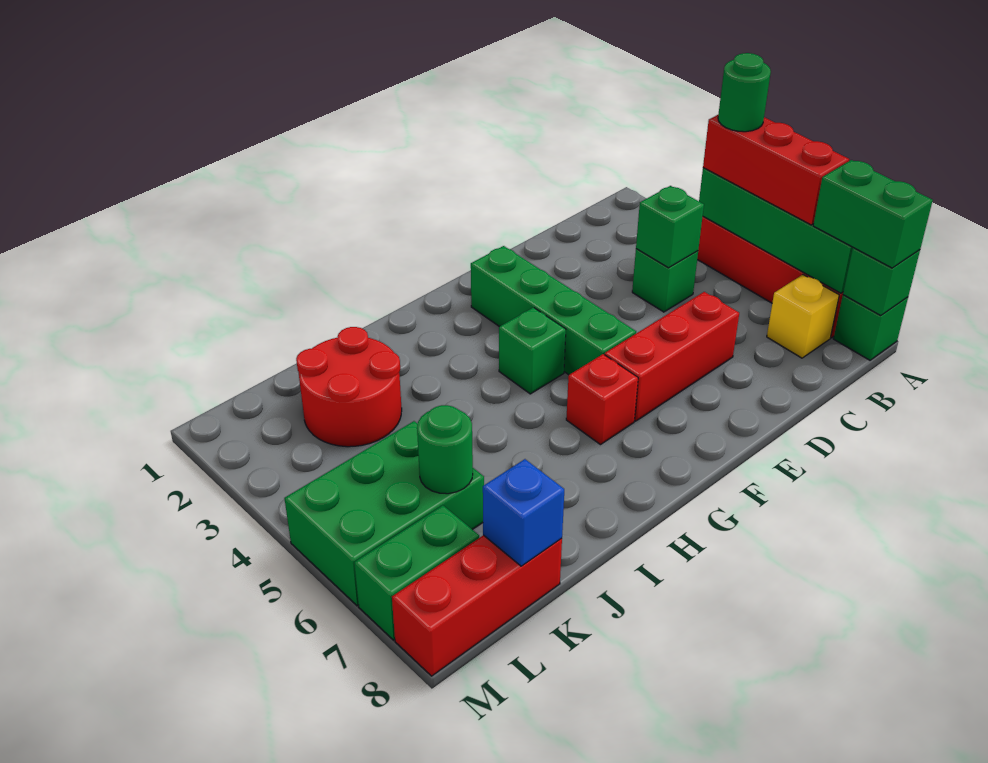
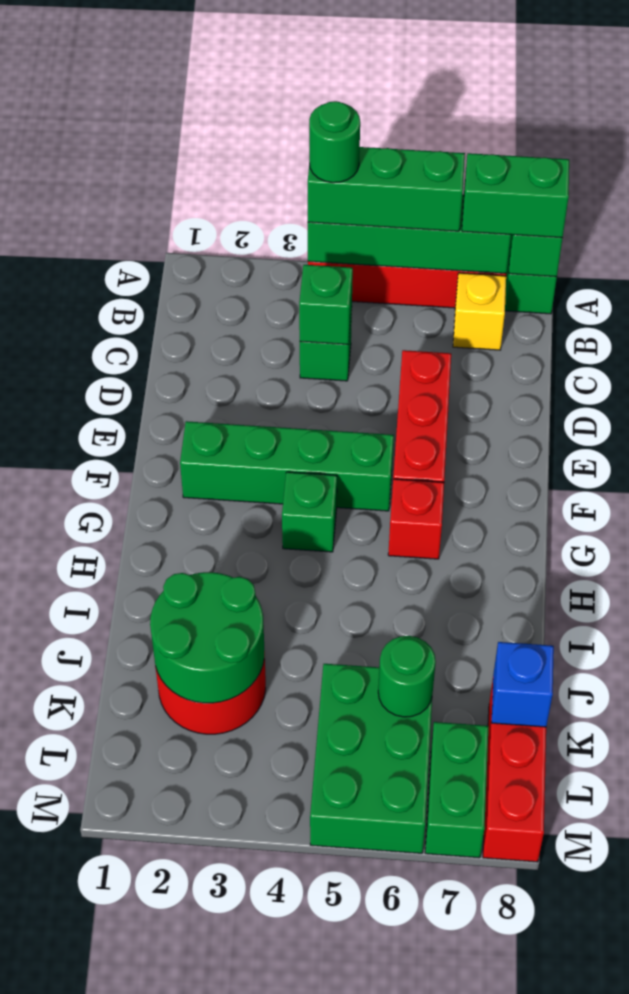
red 1x3 brick [703,115,849,225] -> green 1x3 brick [308,147,465,231]
none -> green 2x2 round brick [150,572,264,703]

